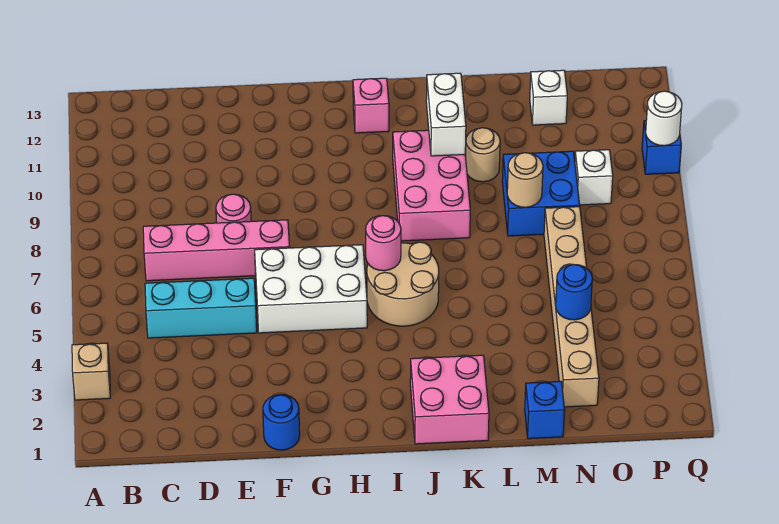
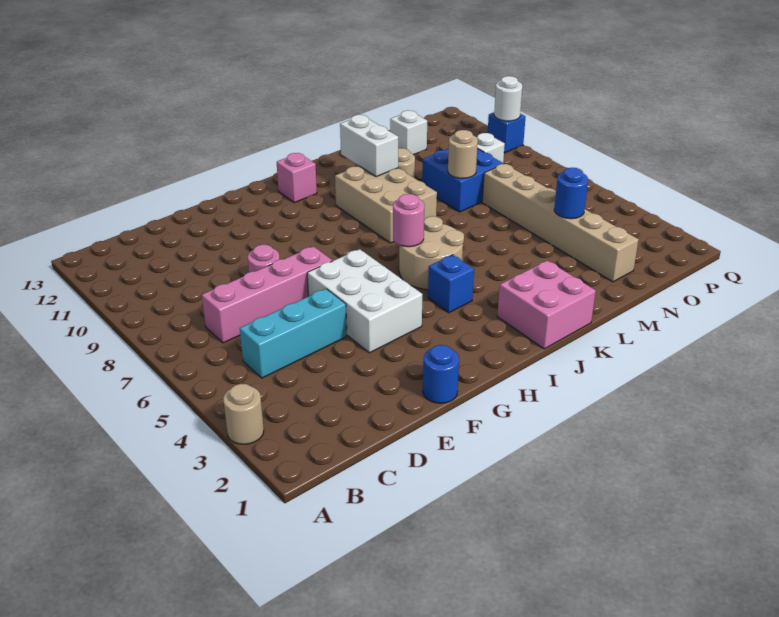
tan 1x1 brick [72,343,110,400] -> tan 1x1 round brick [223,384,264,444]
white 2x3 brick [255,245,367,333] -> white 2x3 brick turned to [307,249,422,353]
pink 2x3 brick [393,130,470,241] -> tan 2x3 brick [335,166,437,243]
blue 1x1 brick [525,381,565,439] -> blue 1x1 brick moved to [428,255,474,313]

